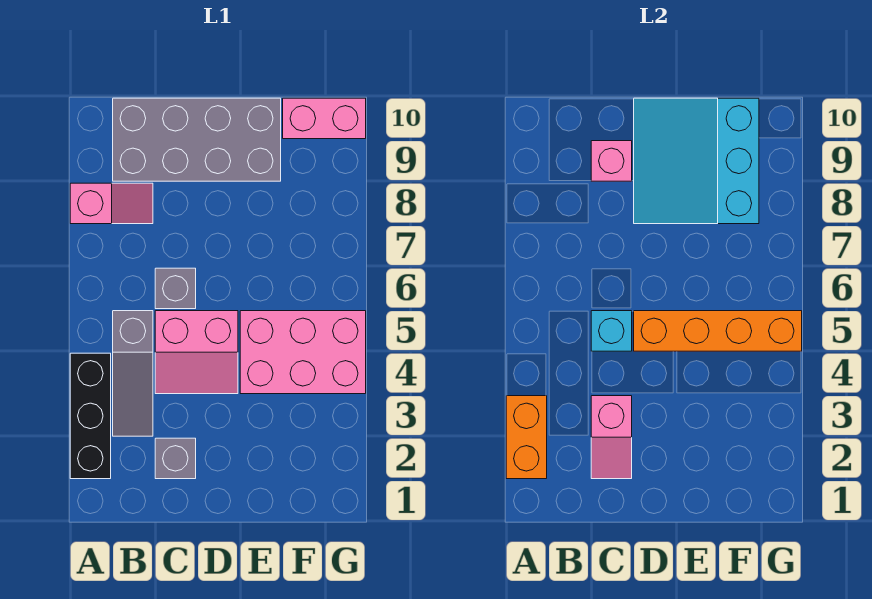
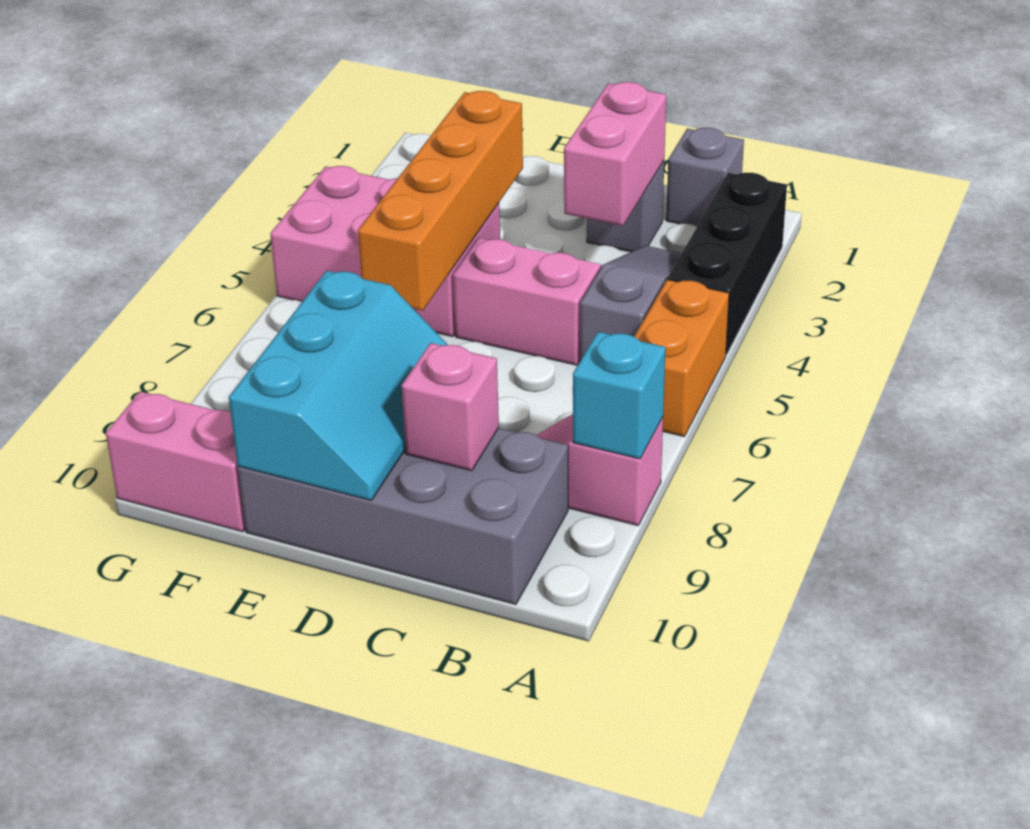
orange 1x2 brick [506,396,547,479] -> orange 1x2 brick moved to [634,280,729,436]
pink 1x2 slope [591,396,632,479] -> pink 1x2 brick [564,82,666,226]
cyan 1x1 brick [591,311,632,351] -> cyan 1x1 brick moved to [573,332,665,459]
grey 1x1 brick [155,268,196,309] -> grey 1x1 brick moved to [666,128,744,226]
orange 1x4 brick [634,311,802,351] -> orange 1x4 brick turned to [358,91,523,311]
cyan 3x3 slope [634,98,759,224] -> cyan 2x3 slope [229,271,448,500]

